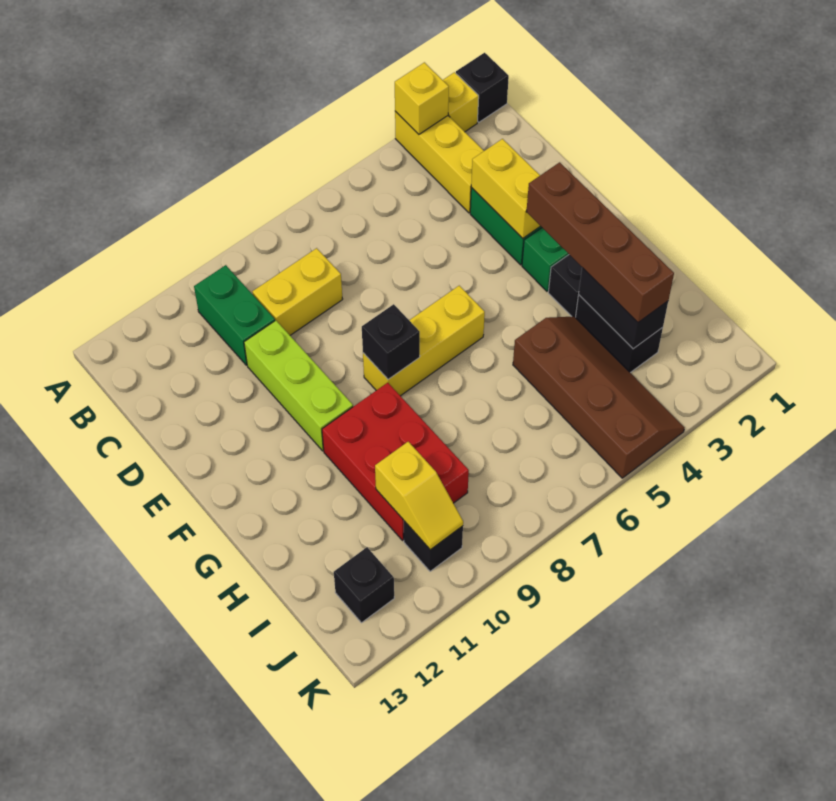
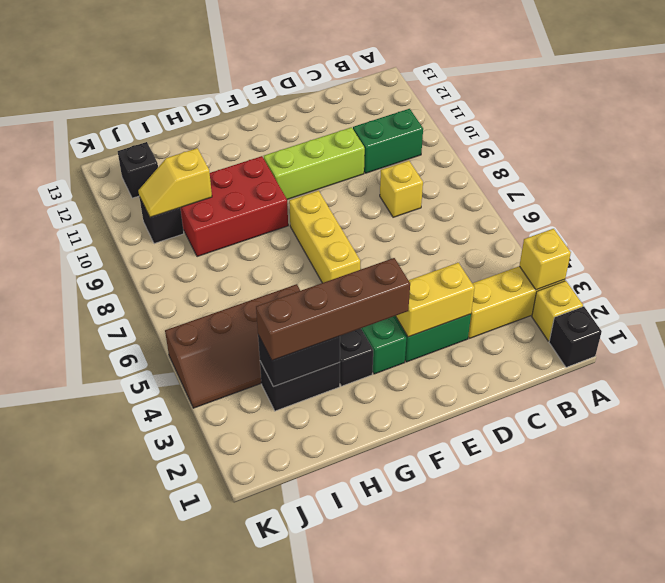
yellow 1x2 brick [252,248,343,335] -> yellow 1x1 brick [380,161,423,217]
black 1x1 brick [362,304,420,379] -> none

